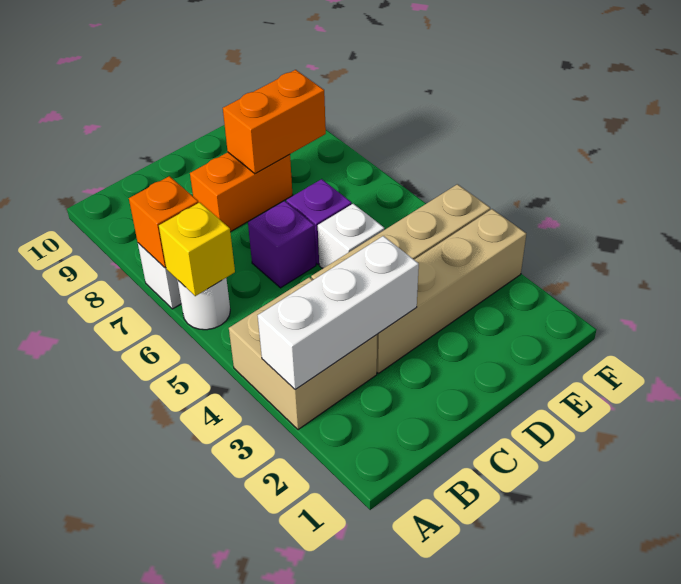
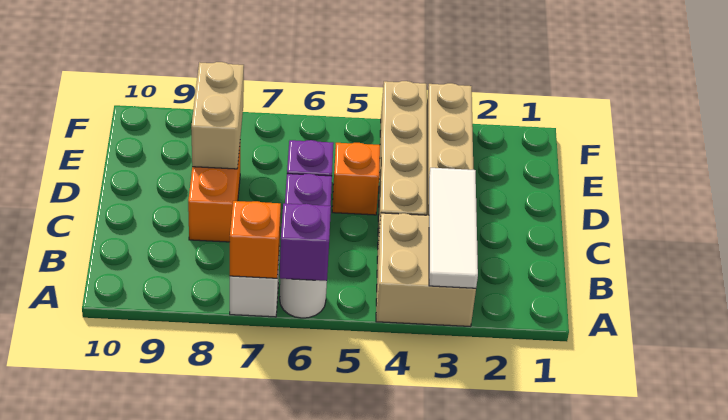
white 1x3 brick [258,236,419,390] -> white 1x3 tile [429,168,478,288]
yellow 1x1 brick [159,202,235,296] -> purple 1x1 brick [280,203,331,281]
white 1x1 brick [318,204,384,269] -> orange 1x1 brick [332,143,380,215]
orange 1x2 brick [223,70,326,174] -> tan 1x2 brick [191,62,244,169]

